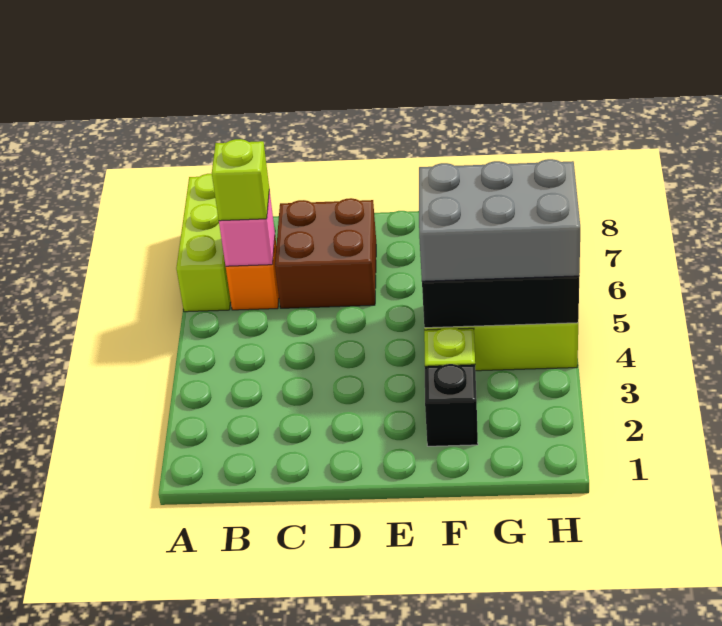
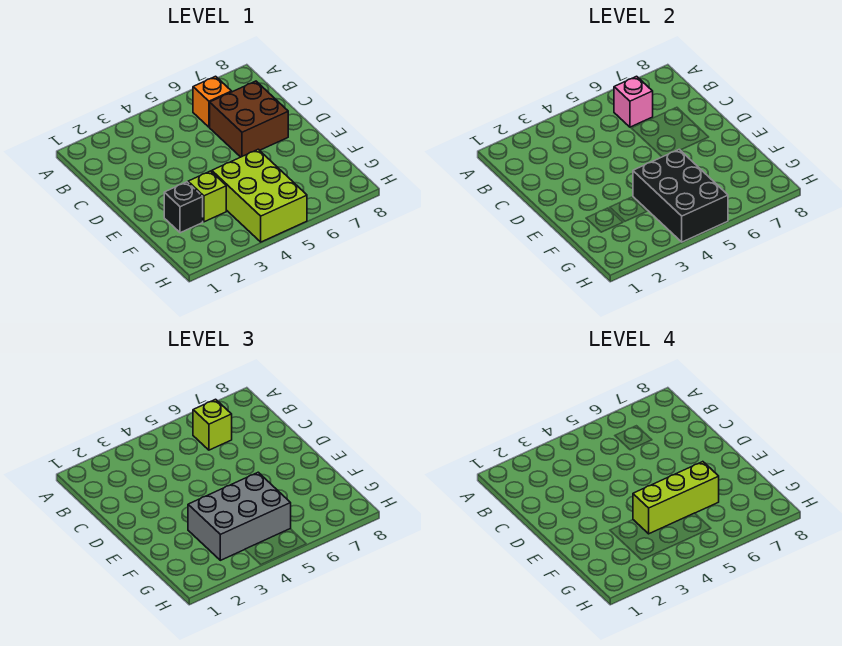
lime 1x3 brick [176,174,231,312] -> lime 1x3 brick moved to [633,462,719,534]
grey 2x3 brick [419,159,580,281] -> grey 2x3 brick turned to [188,472,291,560]

